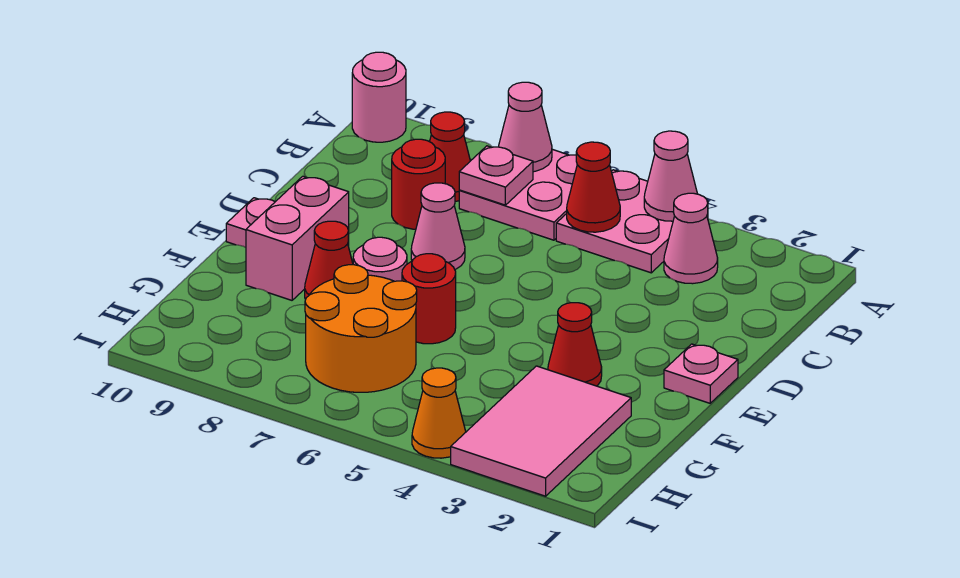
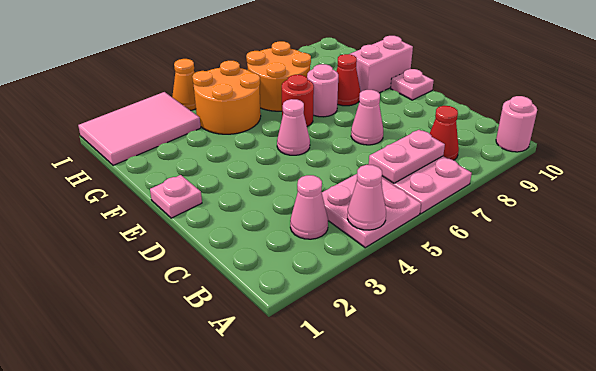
pink 1x1 cone [499,82,552,172] -> pink 1x1 cone moved to [277,99,310,155]
red 1x1 cone [567,142,620,232] -> none
pink 1x1 plate [459,146,533,205] -> pink 1x2 plate [369,130,445,183]
red 1x1 round brick [392,139,445,229] -> none
pink 1x2 brick [246,176,349,300] -> pink 1x2 brick turned to [350,36,413,93]
red 1x1 cone [548,303,602,386] -> none
pink 2x3 tile [451,366,631,496] -> pink 2x3 tile turned to [78,92,201,165]
none -> orange 2x2 round brick [192,61,261,134]

